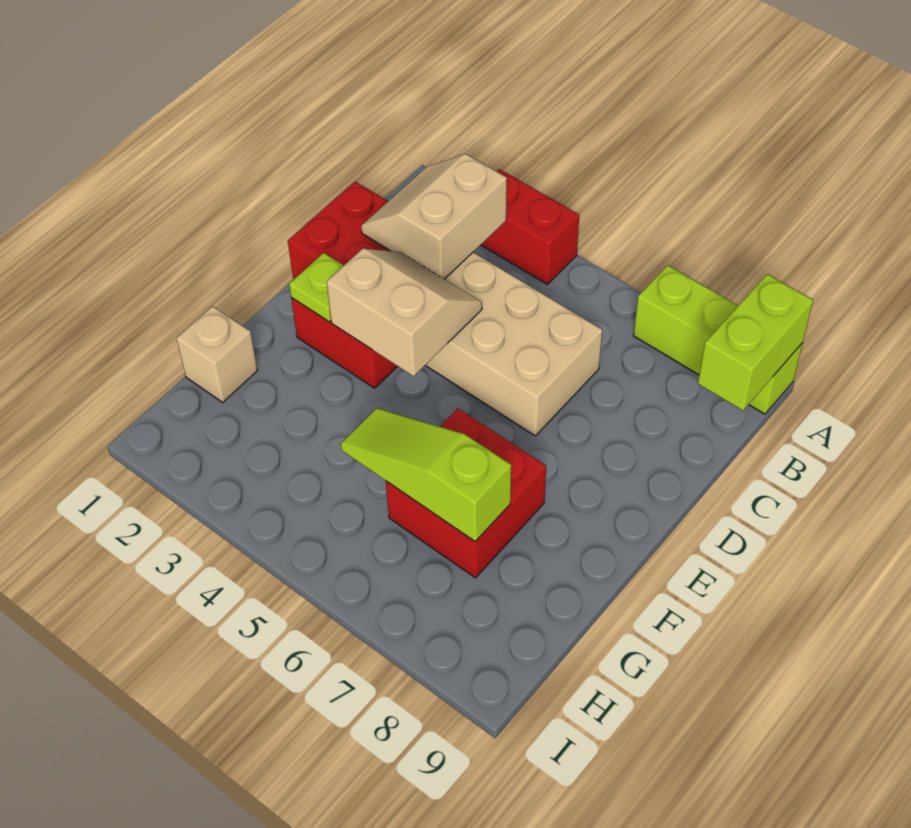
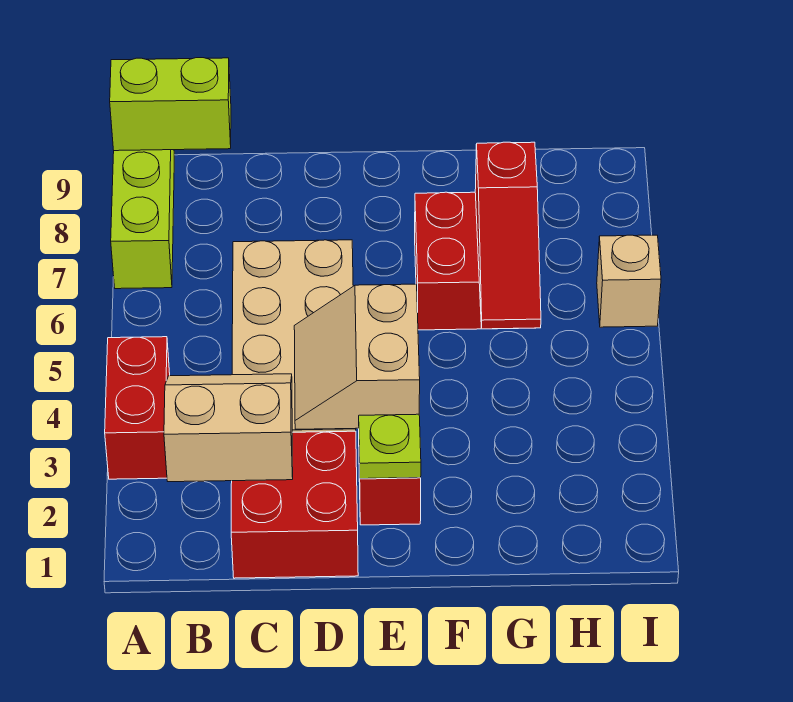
tan 2x2 slope [361,154,507,279] -> tan 2x2 slope turned to [164,374,293,482]
tan 1x1 brick [176,306,258,402] -> tan 1x1 brick moved to [597,235,661,327]
lime 1x3 slope [341,408,511,541] -> red 1x3 slope [475,142,541,329]

